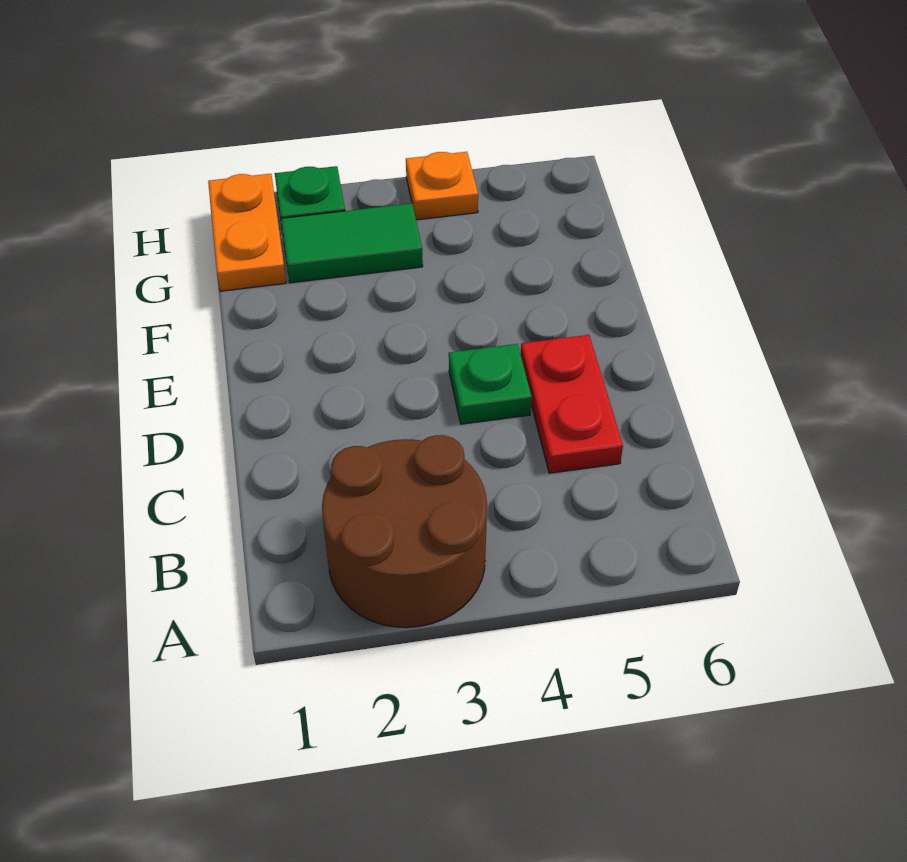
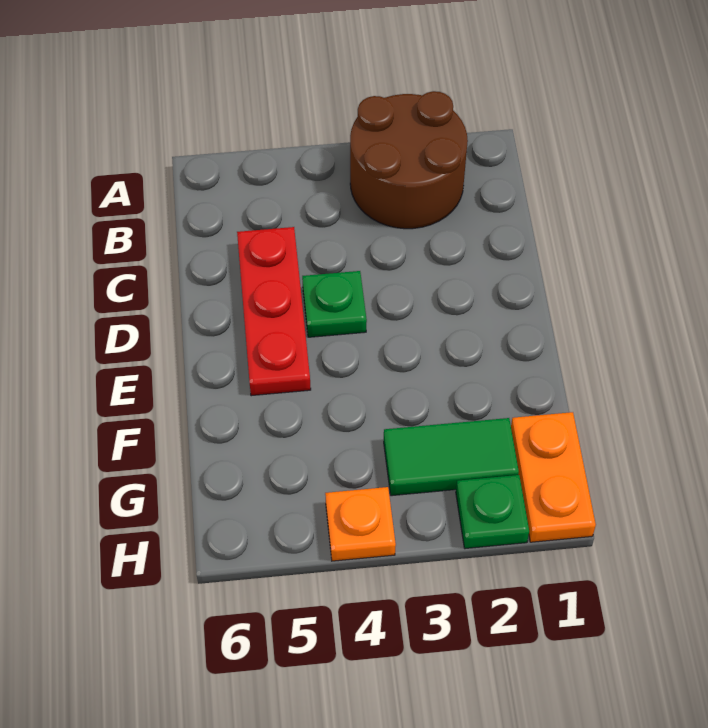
red 1x2 plate [521,335,623,473] -> red 1x3 plate [237,227,311,396]

